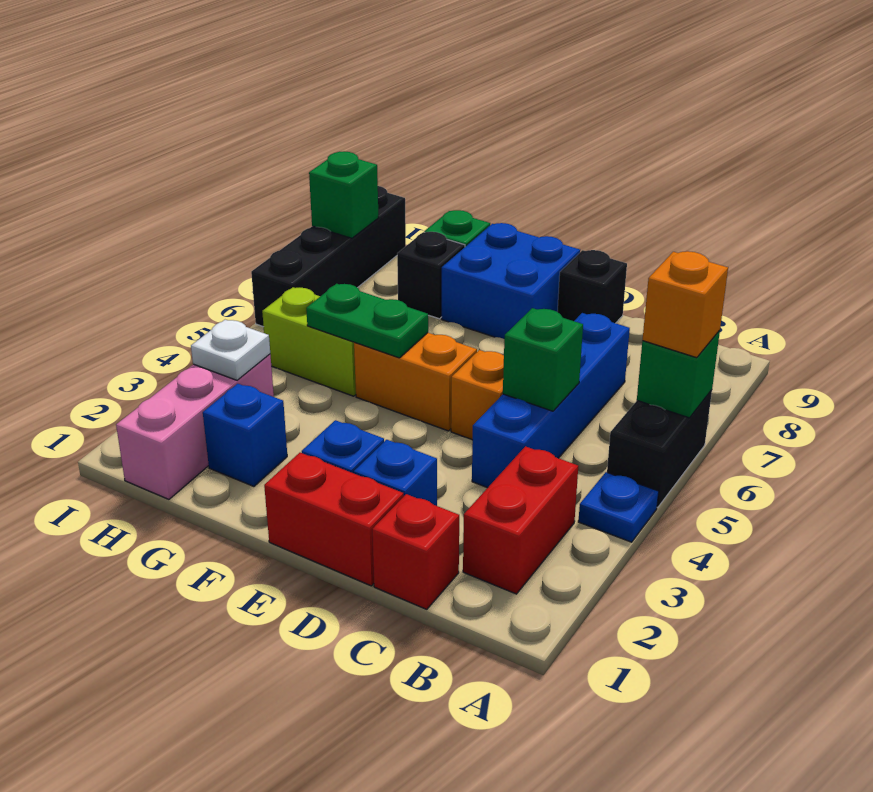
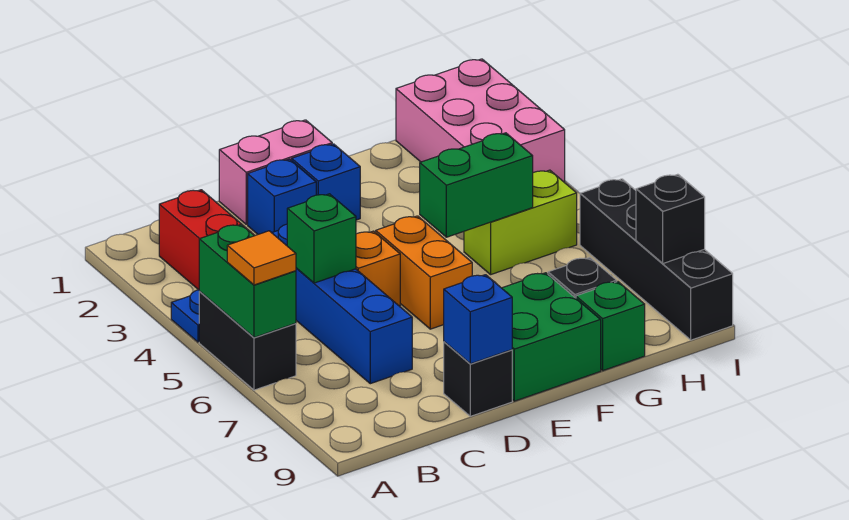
green 1x1 brick [637,330,720,418] -> green 1x2 brick [199,224,296,338]
orange 1x1 brick [642,251,728,358] -> orange 1x1 tile [227,231,296,285]
red 1x1 brick [372,494,459,609] -> none
red 1x2 brick [264,453,404,586] -> pink 1x2 brick [219,120,332,224]
orange 1x2 brick [354,333,477,431] -> orange 1x2 brick turned to [376,216,472,329]
blue 2x2 brick [442,223,580,339] -> green 2x2 brick [502,273,601,401]
green 1x2 plate [306,284,428,358] -> green 1x2 brick [420,133,533,237]
blue 1x1 brick [203,384,287,486] -> blue 1x1 brick moved to [444,275,512,364]
pink 1x3 brick [116,354,274,499] -> pink 2x3 brick [396,59,565,182]
white 1x1 plate [191,320,270,380] -> none
green 1x1 brick [309,152,379,238] -> black 1x1 brick [636,174,705,263]

